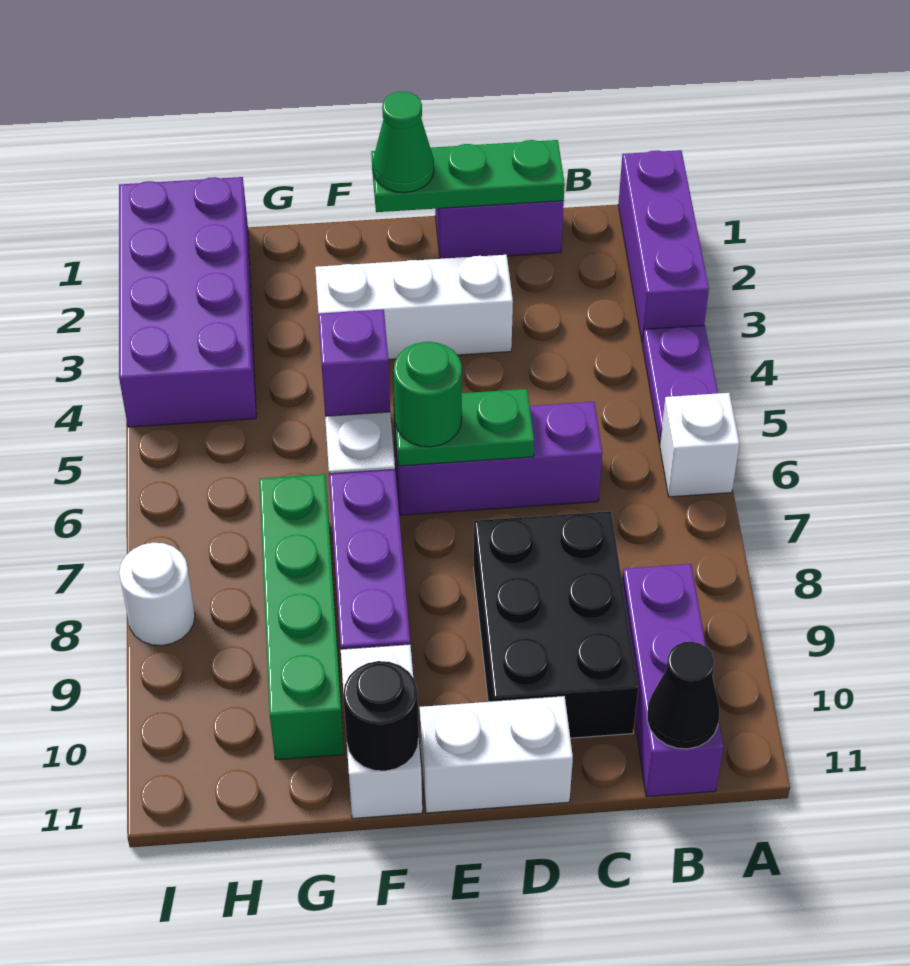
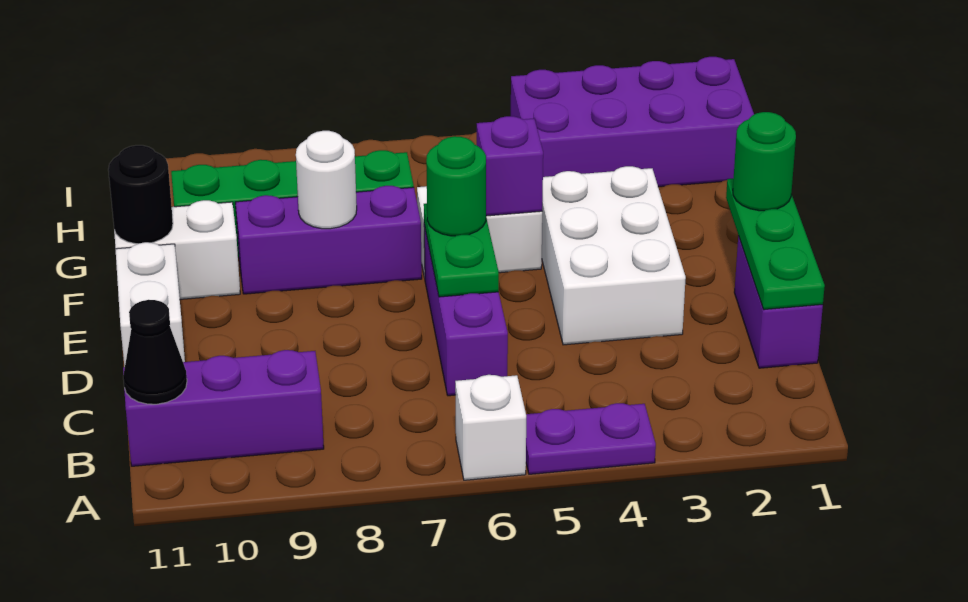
purple 1x3 brick [618,150,709,343] -> none
black 2x3 brick [474,511,638,738] -> none
white 1x3 brick [315,255,513,360] -> white 2x3 brick [542,166,686,345]
green 1x1 cone [373,92,434,193] -> green 1x1 round brick [733,112,796,211]
white 1x1 round brick [119,543,195,646] -> white 1x1 round brick moved to [296,131,357,229]

